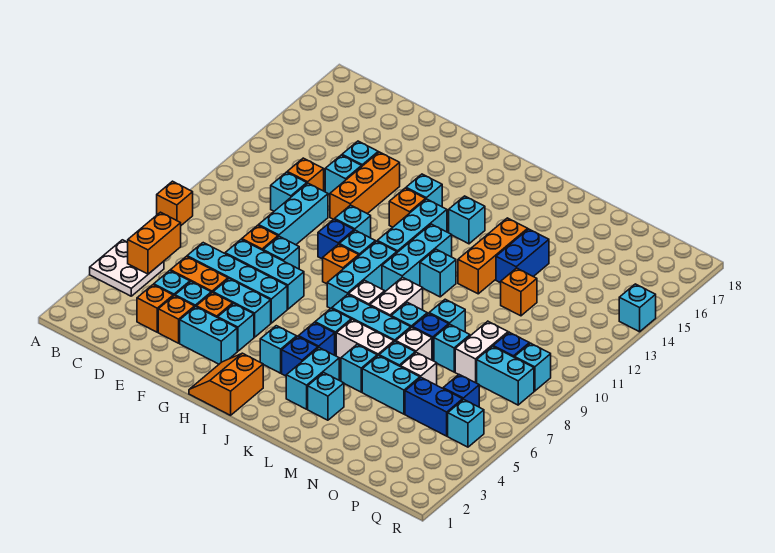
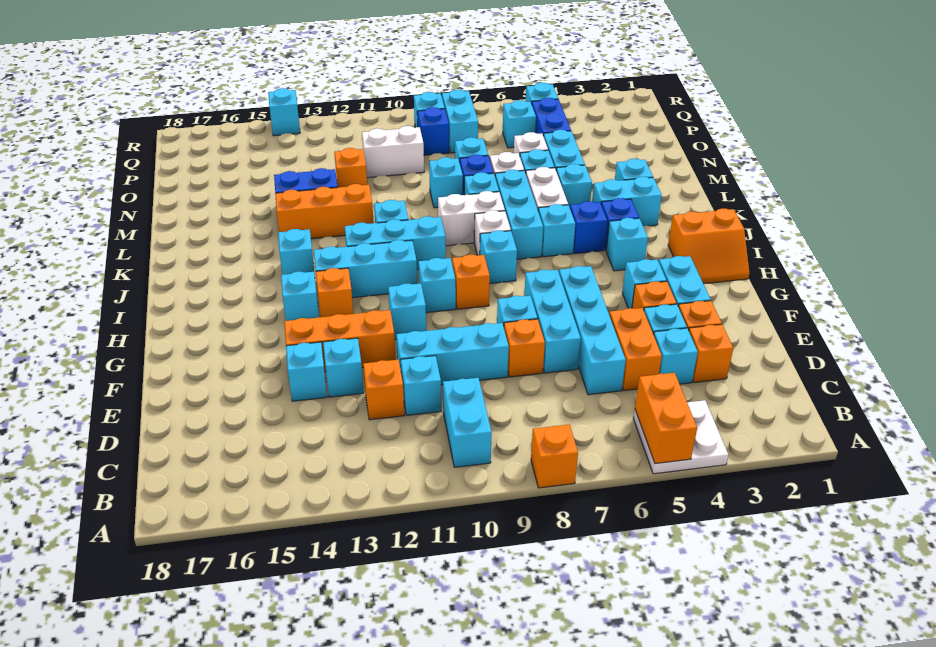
orange 1x2 brick [127,212,181,274] -> orange 1x2 brick turned to [635,373,697,464]
cyan 1x2 brick [213,279,271,337] -> cyan 1x2 brick moved to [443,378,492,467]
blue 1x1 brick [318,219,354,259] -> none
cyan 1x3 brick [327,241,397,309] -> cyan 1x1 brick [480,230,517,284]
white 1x2 brick [455,321,508,383] -> white 1x2 brick moved to [362,126,424,178]
blue 1x1 brick [443,375,479,407] -> cyan 1x1 brick [503,100,536,148]

